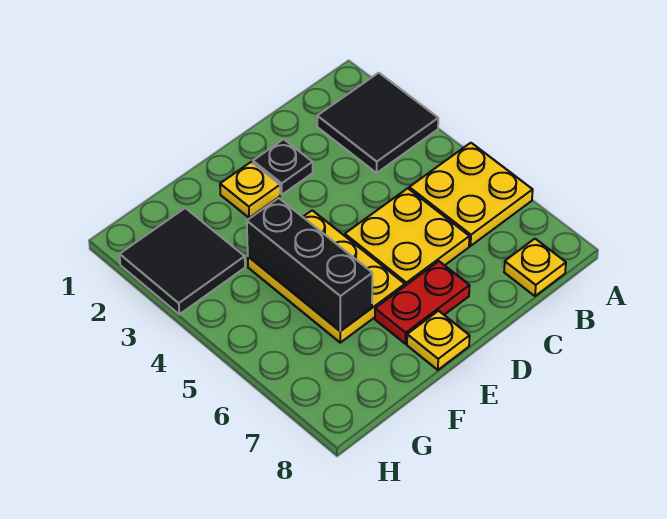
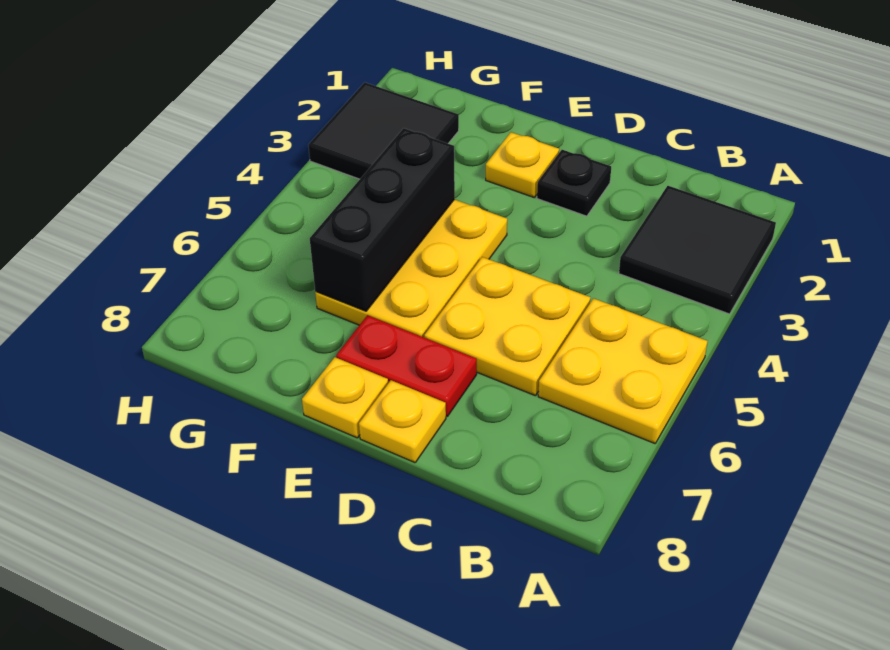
yellow 1x1 plate [504,239,566,296] -> yellow 1x1 plate moved to [359,380,446,463]

